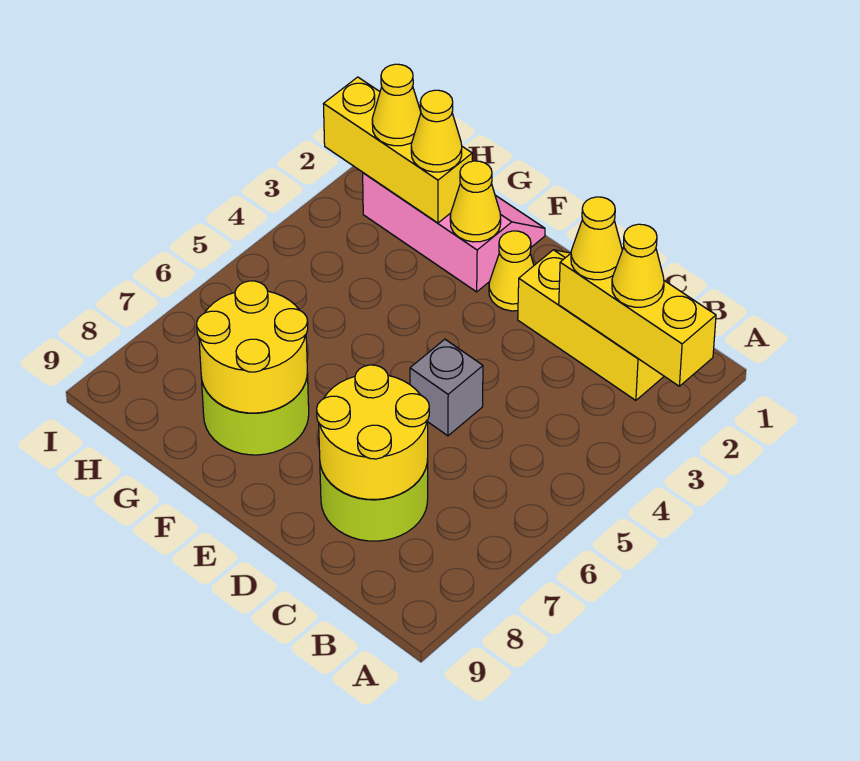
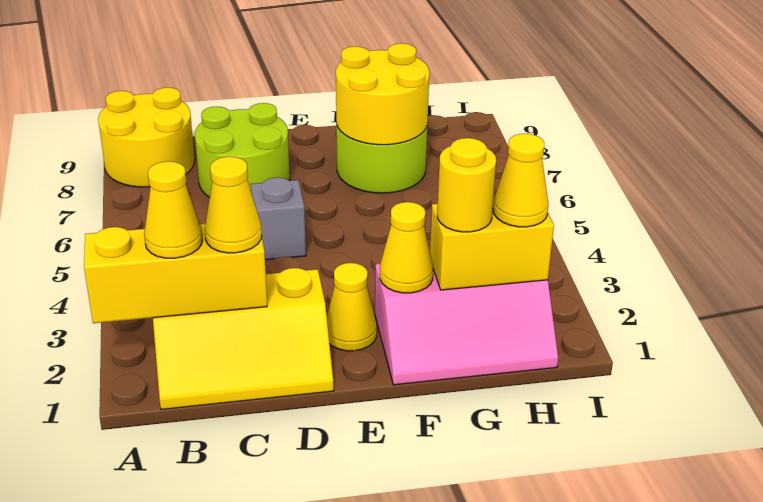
yellow 2x2 round brick [317,365,429,500] -> yellow 2x2 round brick moved to [98,88,194,187]
yellow 1x3 brick [324,77,472,223] -> yellow 1x2 brick [430,199,554,290]
yellow 1x1 cone [411,90,462,172] -> yellow 1x1 round brick [437,138,496,232]

